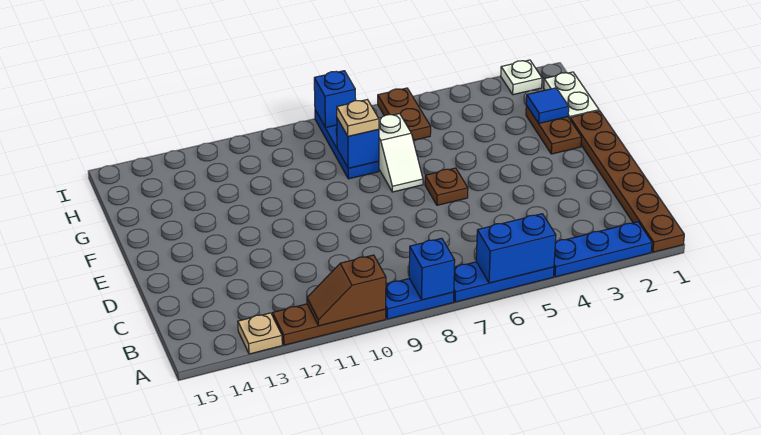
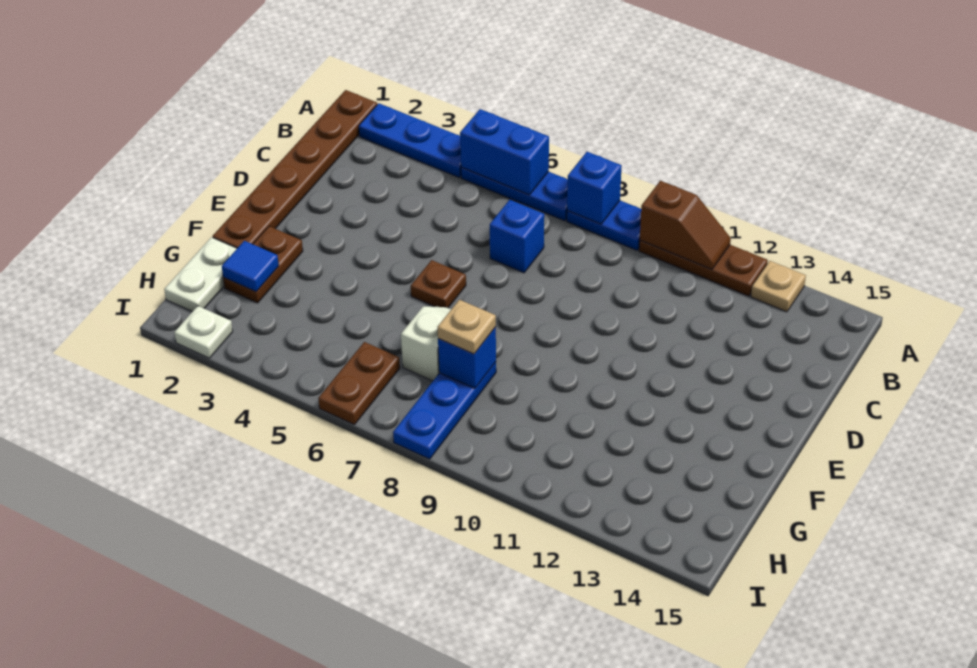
blue 1x1 brick [314,71,356,128] -> blue 1x1 brick moved to [490,200,544,273]

